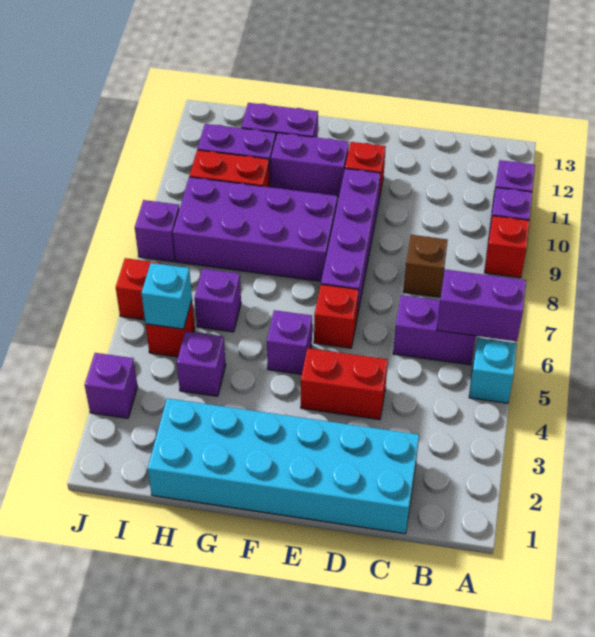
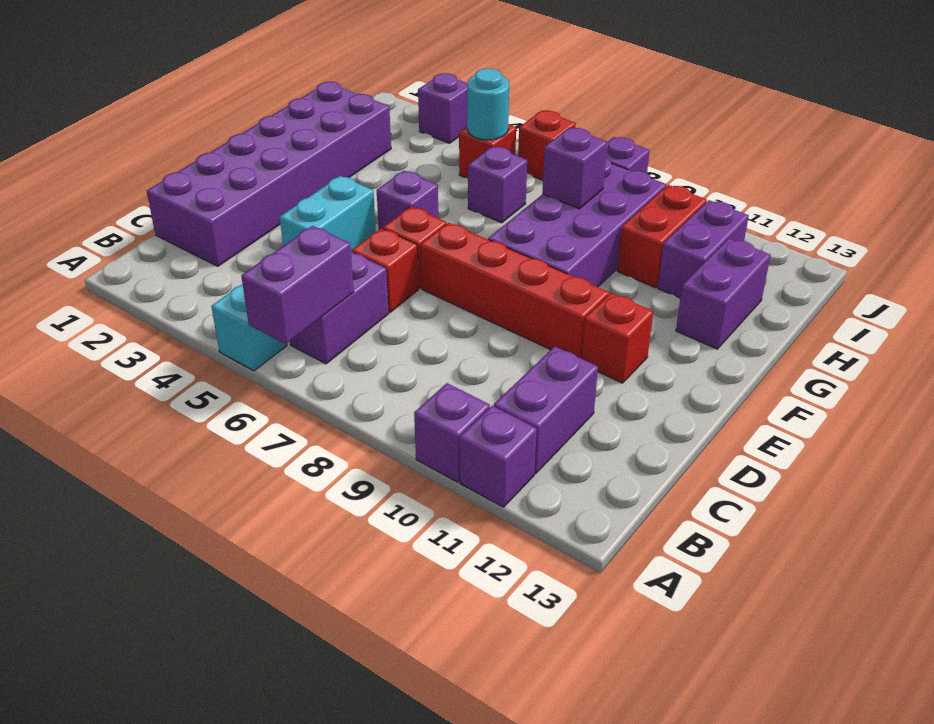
red 1x1 brick [484,216,529,278] -> red 1x1 brick moved to [352,228,419,312]
cyan 2x6 brick [148,398,419,534] -> purple 2x6 brick [147,82,391,266]
brown 1x1 brick [403,235,448,297] -> none
red 1x2 brick [301,348,388,420] -> cyan 1x2 brick [280,176,376,252]
purple 1x4 brick [321,169,381,316] -> red 1x4 brick [420,223,609,359]
purple 1x2 brick [271,133,349,197] -> purple 1x2 brick moved to [494,346,598,474]
purple 1x1 brick [177,331,226,396] -> purple 1x1 brick moved to [542,128,607,209]
cyan 1x1 brick [141,263,192,329] -> cyan 1x1 round brick [467,68,509,140]

